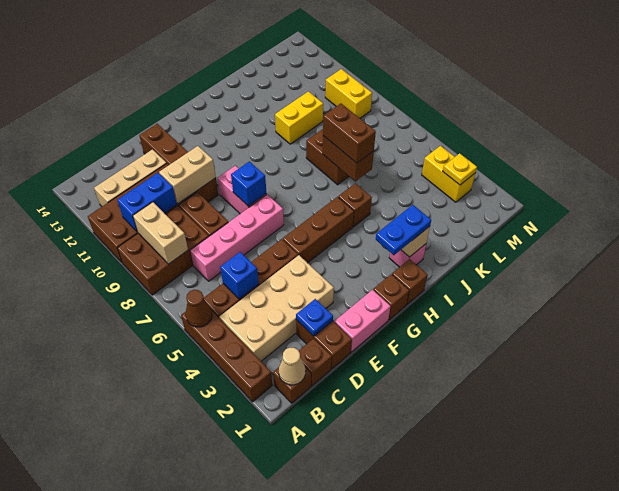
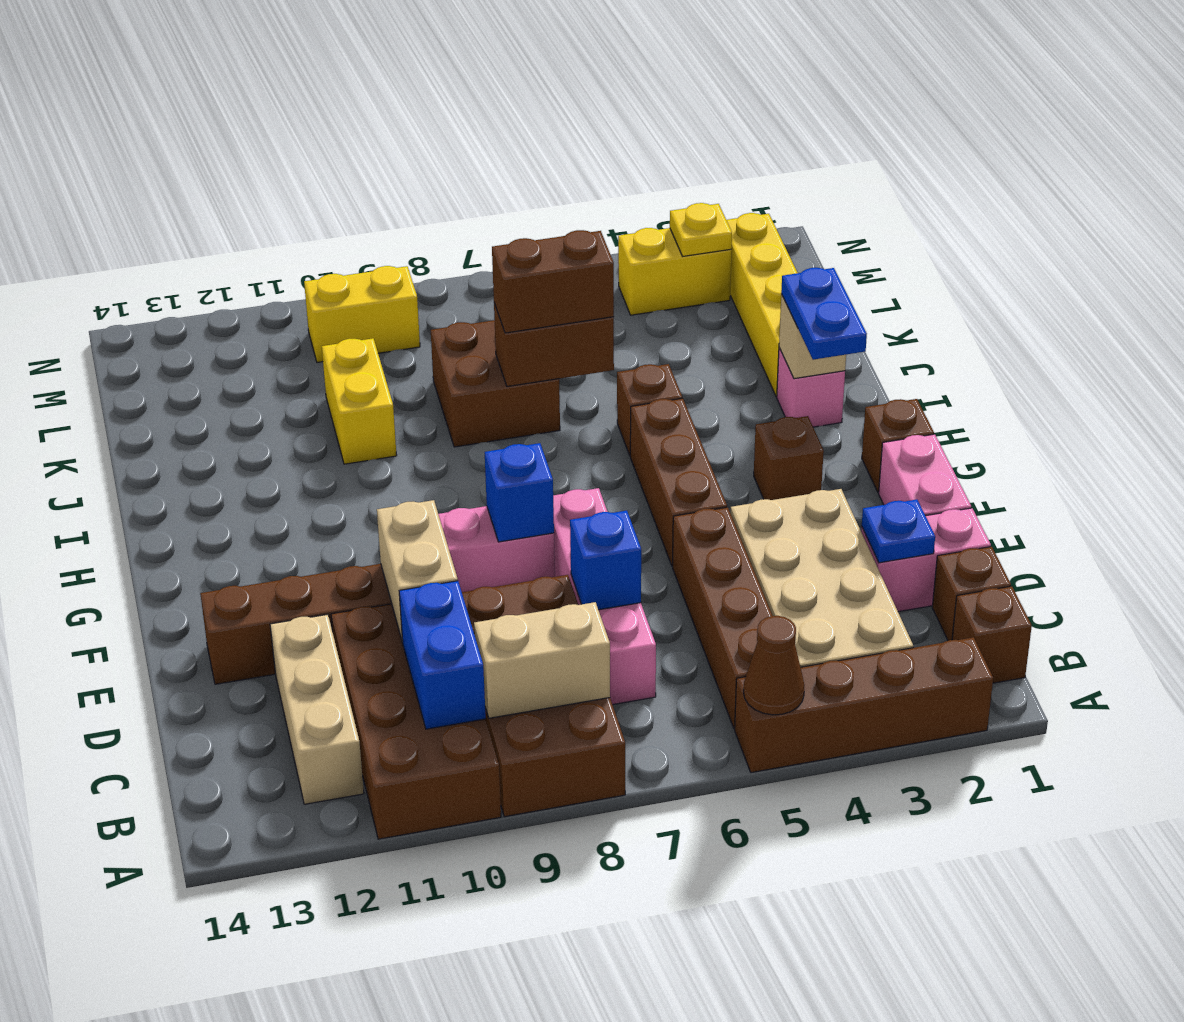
tan 1x1 cone [279,348,306,385] -> none
blue 1x1 brick [220,252,259,299] -> blue 1x1 brick moved to [570,511,641,610]
brown 1x2 brick [296,320,352,369] -> pink 1x2 brick [861,508,991,612]
brown 1x1 brick [392,259,428,304] -> brown 1x1 brick moved to [754,416,824,500]
none -> yellow 1x4 brick [727,213,797,397]

